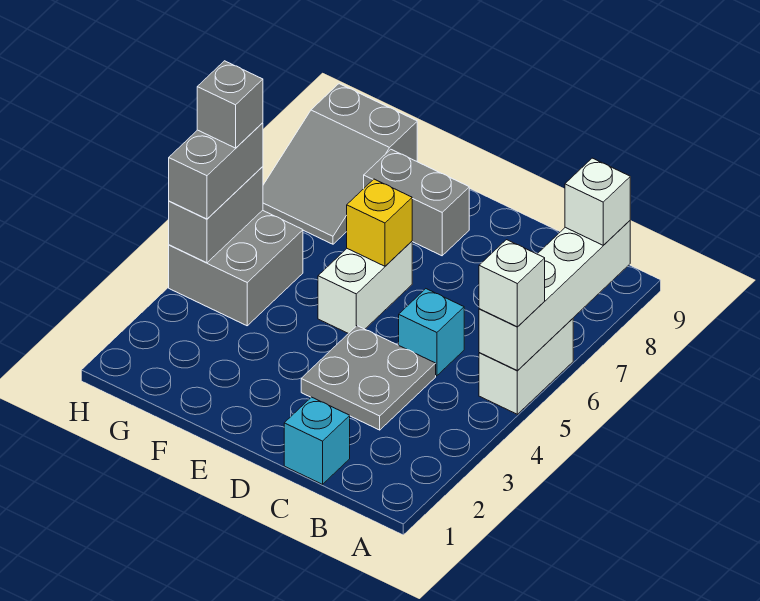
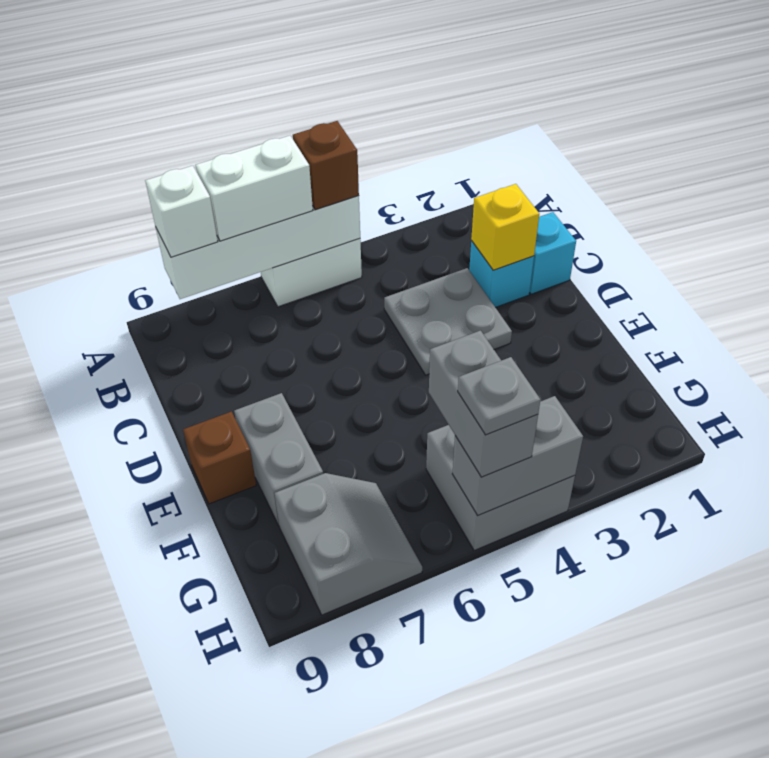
white 1x1 brick [479,240,545,327] -> brown 1x1 brick [293,121,359,210]
cyan 1x1 brick [399,289,464,376] -> cyan 1x1 brick moved to [469,241,534,307]
white 1x2 brick [318,241,412,334] -> white 1x2 brick moved to [196,136,313,241]
yellow 1x1 brick [347,179,412,266] -> yellow 1x1 brick moved to [471,184,539,270]
none -> brown 1x1 brick [183,412,256,504]
grey 2x3 slope [263,84,417,244] -> grey 2x2 slope [275,473,422,615]
grey 1x2 brick [169,123,263,219] -> grey 1x2 brick turned to [429,331,538,477]
grey 1x1 brick [197,61,263,148] -> grey 1x1 plate [458,357,541,435]

